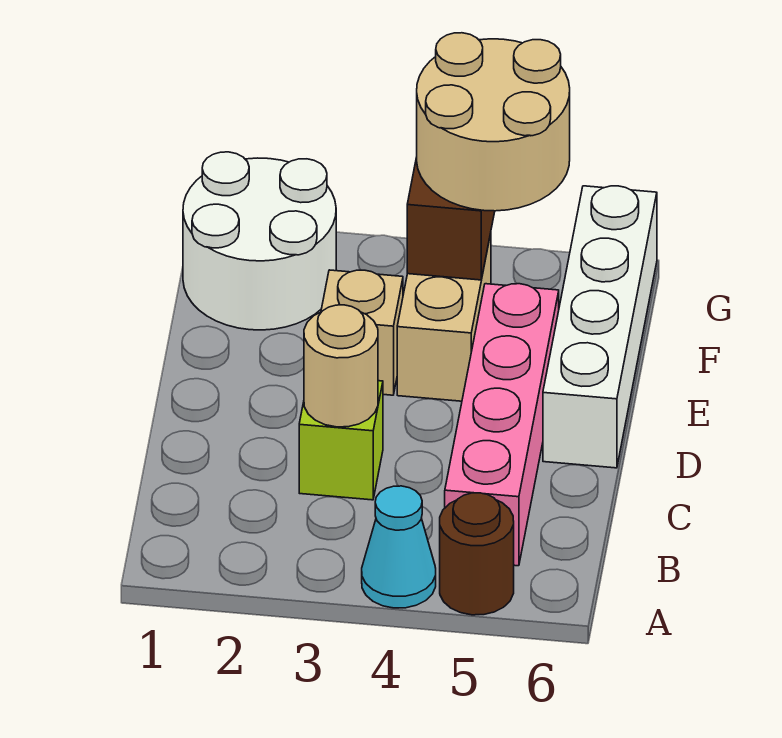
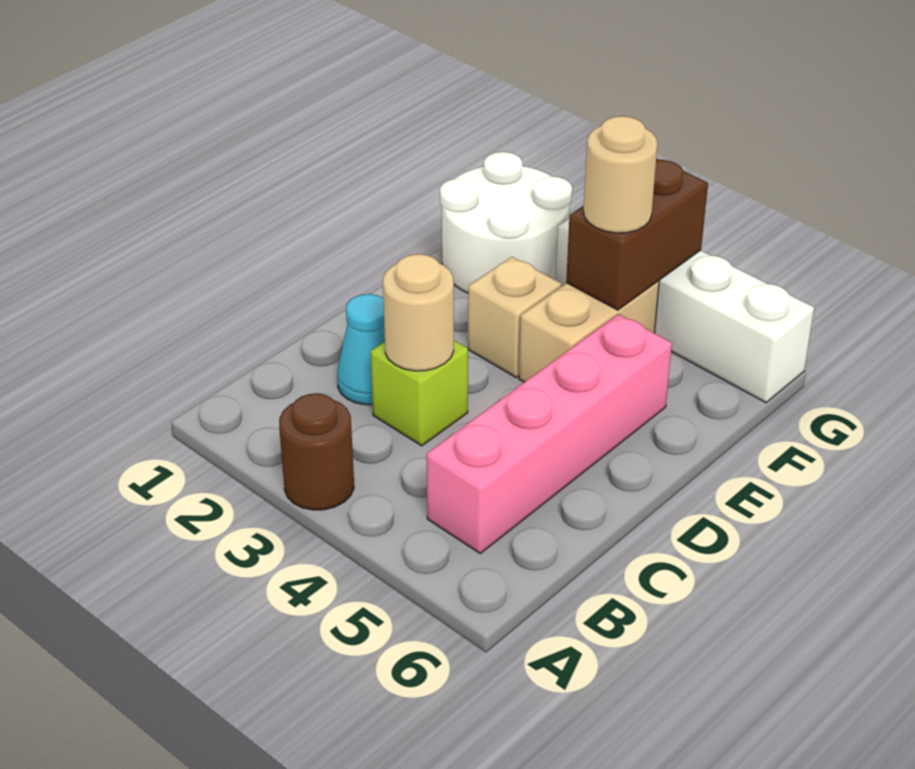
cyan 1x1 cone [362,486,436,608] -> cyan 1x1 cone moved to [337,294,385,405]
brown 1x1 round brick [440,493,514,615] -> brown 1x1 round brick moved to [279,393,354,510]
white 1x4 brick [543,186,657,468] -> white 1x4 brick turned to [556,219,814,403]
tan 2x2 round brick [417,33,570,211] -> tan 1x1 round brick [584,116,657,233]

